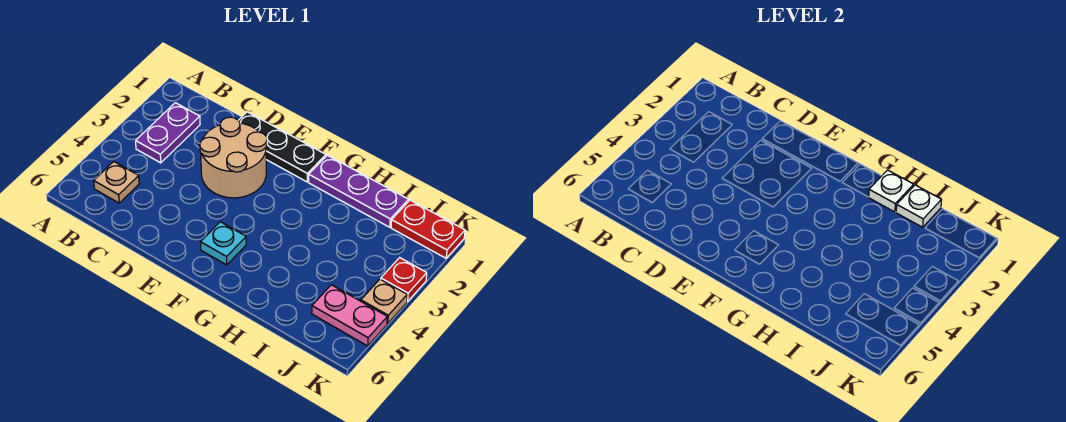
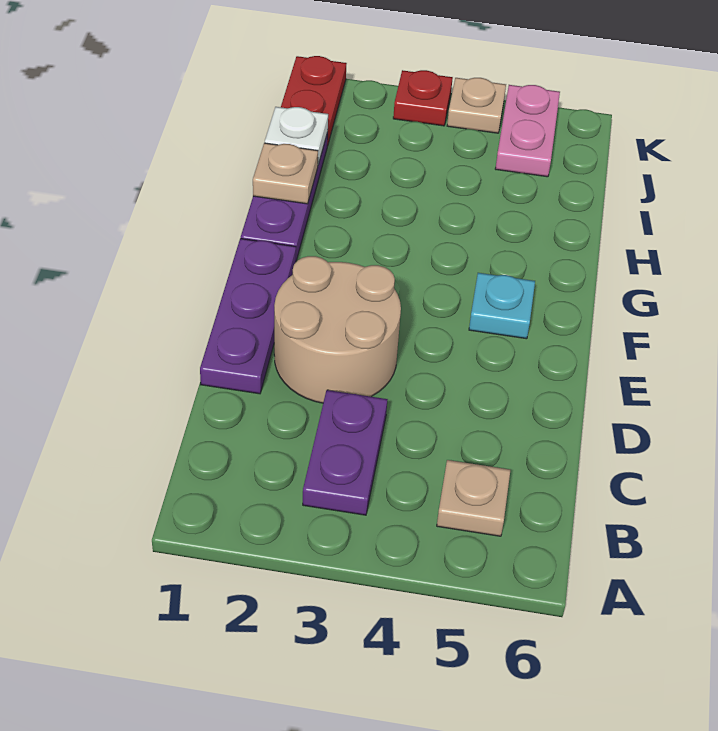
purple 1x2 plate [136,103,200,163] -> purple 1x2 plate turned to [303,390,388,515]
black 1x3 plate [238,112,326,182] -> purple 1x3 plate [200,238,296,394]
white 1x1 plate [869,170,914,212] -> tan 1x1 plate [253,143,318,204]

